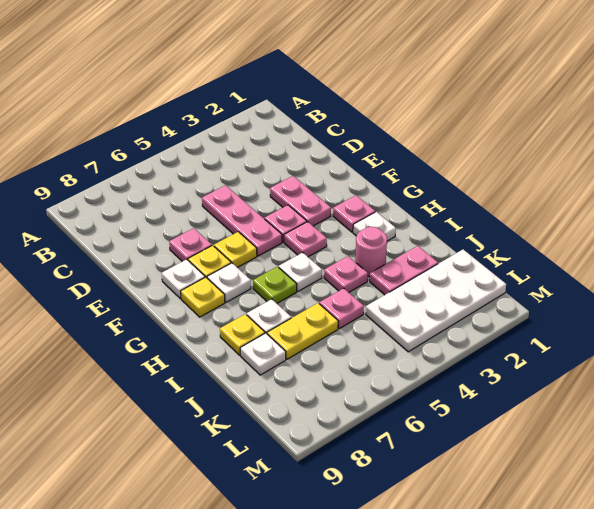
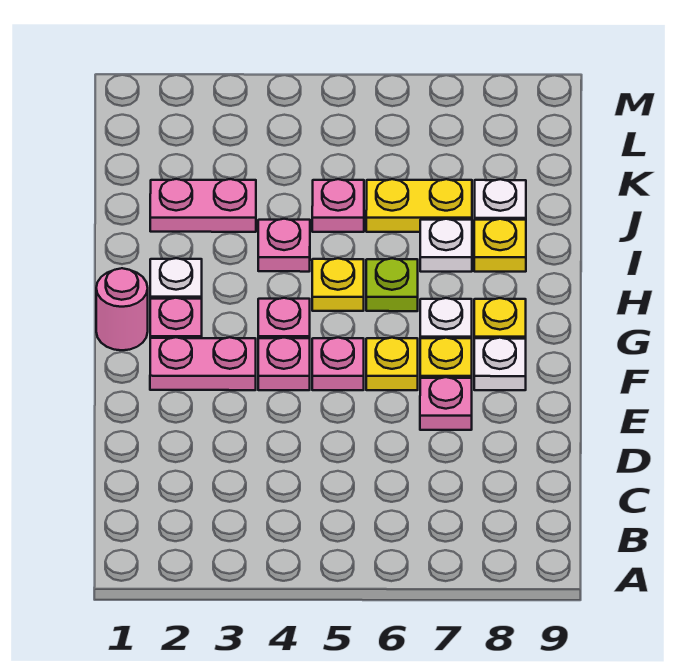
pink 1x3 plate [202,185,282,256] -> pink 1x1 plate [312,338,364,390]
pink 1x2 plate [270,176,331,226] -> pink 1x2 plate turned to [150,337,256,390]
white 1x1 plate [279,253,322,291] -> yellow 1x1 plate [312,258,364,311]
pink 1x1 round brick [355,227,387,277] -> pink 1x1 round brick moved to [96,268,148,350]
white 2x4 plate [366,250,506,352] -> none

